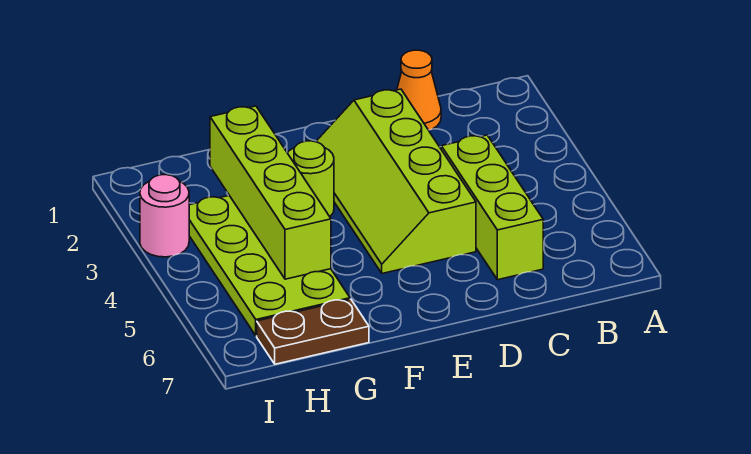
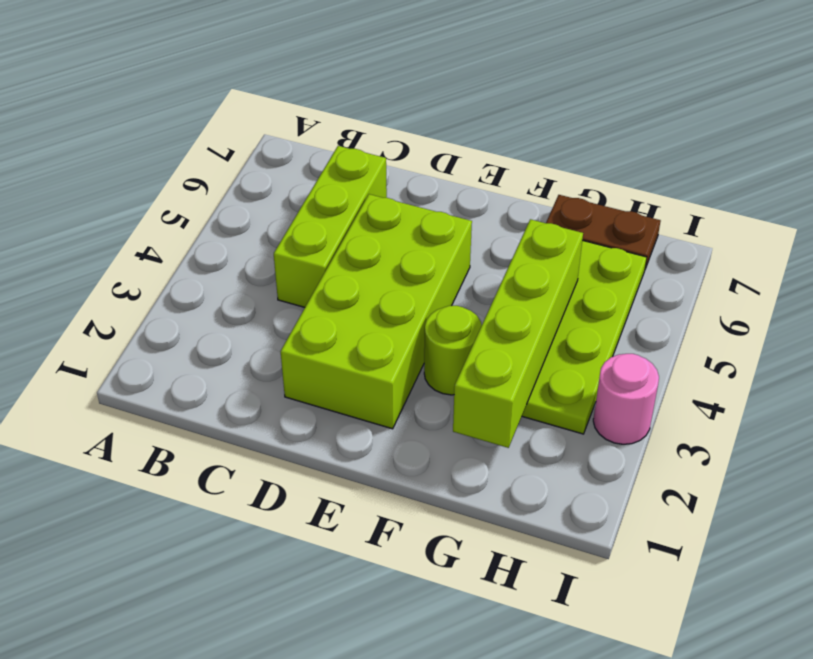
orange 1x1 cone [397,50,441,130] -> none
lime 2x4 slope [316,89,476,273] -> lime 2x4 brick [280,194,472,429]

